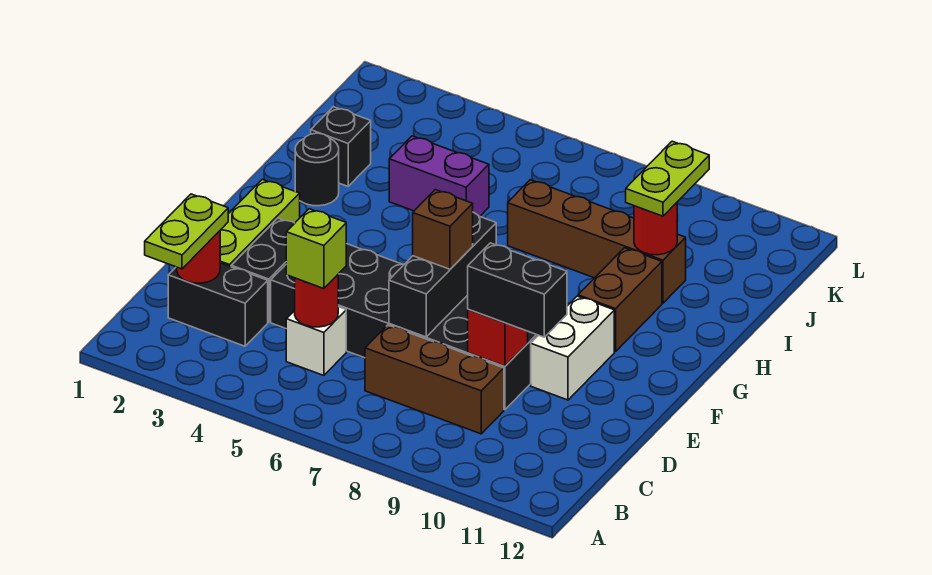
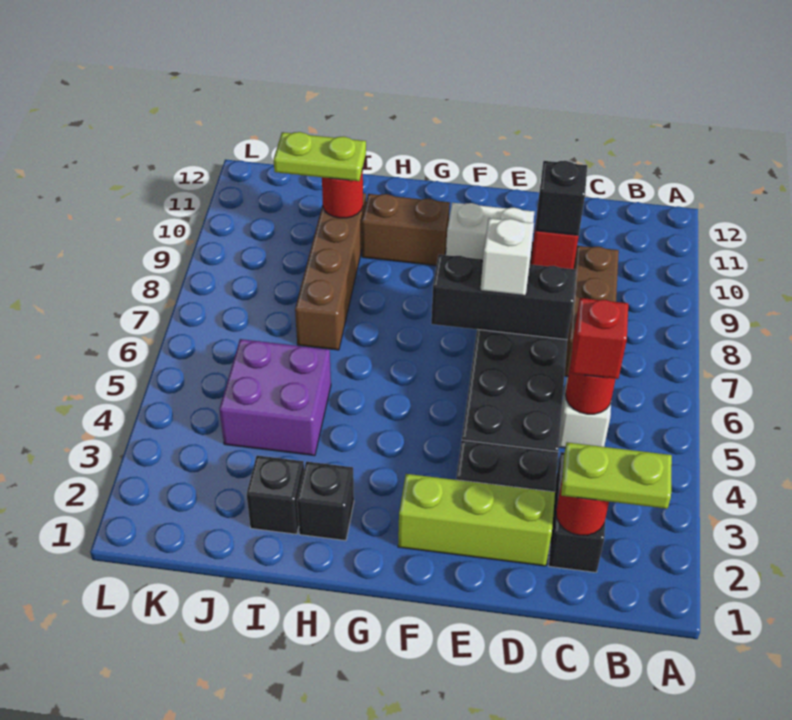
lime 1x1 brick [286,209,346,289] -> red 1x1 brick [571,298,628,379]
black 1x2 brick [468,243,567,337] -> black 1x1 brick [535,161,587,235]
brown 1x1 brick [413,190,473,269] -> white 1x1 brick [481,218,534,296]
black 1x1 round brick [295,133,339,206] -> black 1x1 brick [297,462,354,541]
purple 1x2 brick [389,136,489,216] -> purple 2x2 brick [219,339,331,456]

